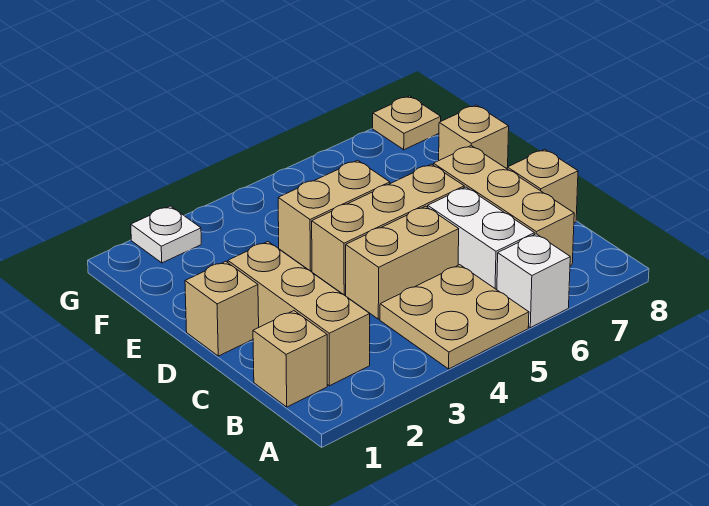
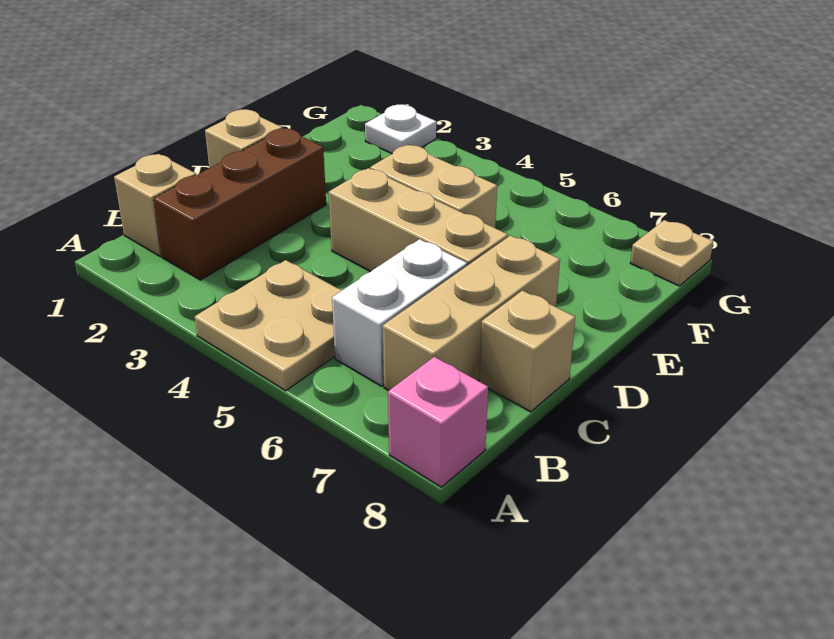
white 1x1 brick [497,234,570,328] -> none
none -> pink 1x1 brick [388,357,488,487]
tan 1x3 brick [228,242,370,386] -> brown 1x3 brick [154,128,326,280]
tan 1x2 brick [346,206,459,319] -> none
tan 1x1 brick [439,105,509,169] -> none

